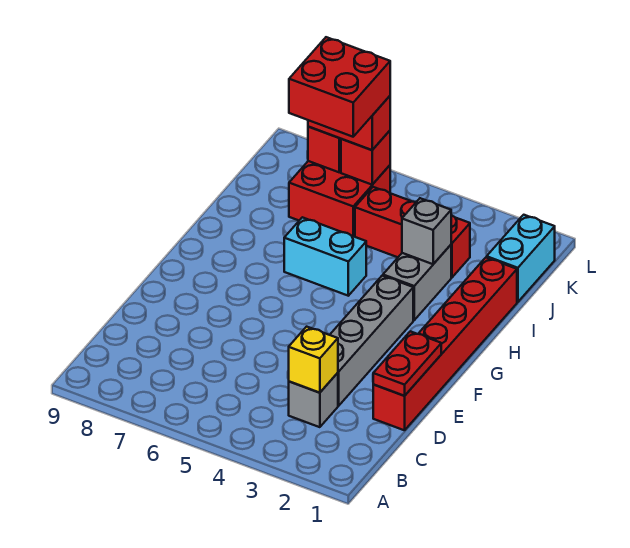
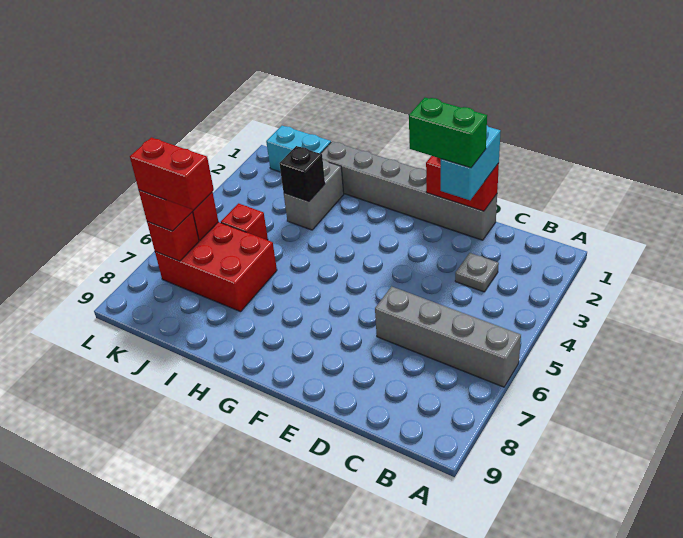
grey 1x1 brick [289,373,338,427] -> grey 1x1 plate [455,253,499,292]
yellow 1x1 brick [289,327,338,393] -> none
red 1x6 brick [373,257,517,430] -> grey 1x6 brick [321,141,497,240]
red 1x2 plate [373,331,441,396] -> red 1x2 brick [426,156,499,211]
none -> green 1x2 brick [409,98,487,168]
grey 1x4 brick [330,276,413,406] -> grey 1x4 brick moved to [375,286,521,387]
grey 1x2 brick [383,245,451,320] -> grey 1x2 brick turned to [284,160,344,230]
cyan 1x2 brick [284,217,366,296] -> cyan 1x2 brick moved to [441,126,501,200]
grey 1x1 brick [402,198,451,264] -> black 1x1 brick [279,146,325,202]
red 1x3 brick [355,187,470,277] -> red 1x1 brick [221,203,268,240]
red 2x2 brick [289,161,390,237] -> red 2x3 brick [155,222,277,312]
red 2x2 brick [289,37,390,137] -> red 1x2 brick [130,137,214,210]

